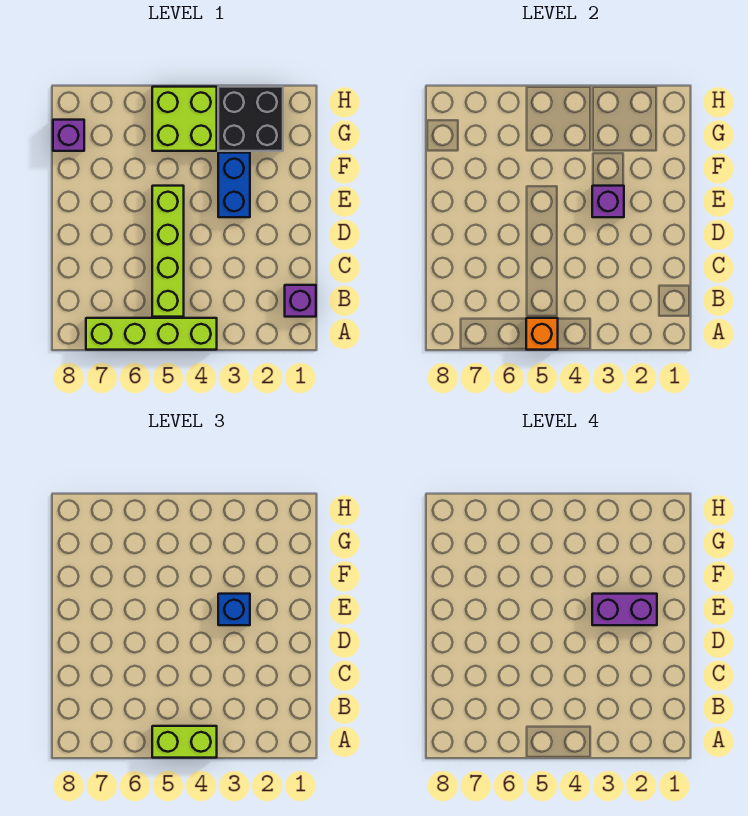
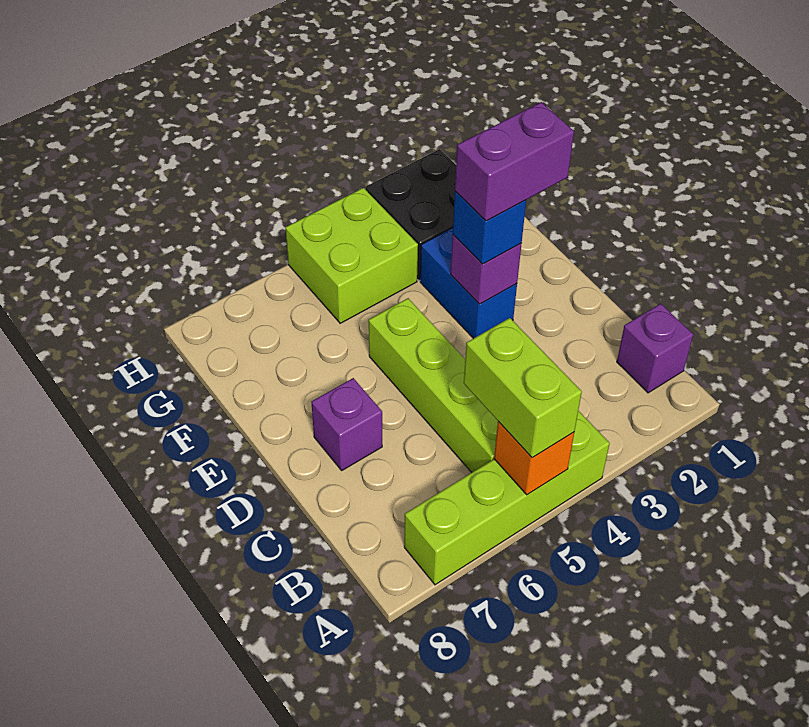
lime 1x2 brick [152,726,217,758] -> lime 1x2 brick turned to [464,318,582,458]
purple 1x1 brick [53,120,84,151] -> purple 1x1 brick moved to [311,378,382,470]

